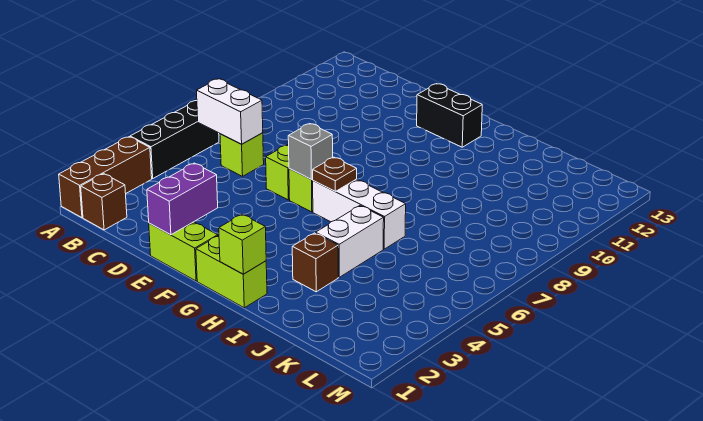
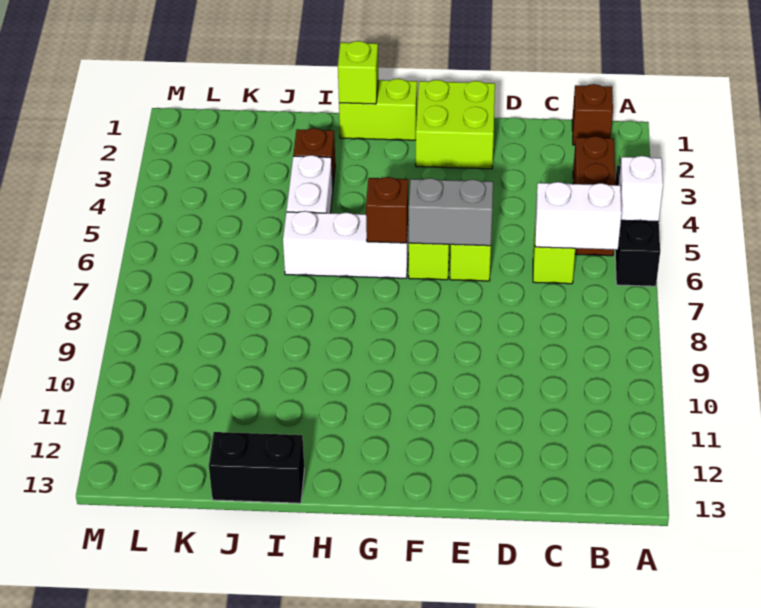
brown 1x3 brick [59,137,152,218] -> brown 1x3 brick moved to [573,136,616,256]
none -> white 1x1 brick [619,156,663,222]
lime 1x2 brick [149,222,218,281] -> lime 2x2 brick [416,80,495,169]
purple 1x2 brick [147,163,218,235] -> none
grey 1x1 brick [288,124,333,180] -> grey 1x2 brick [409,178,493,246]
black 1x2 brick [417,84,482,147] -> black 1x2 brick moved to [209,432,304,503]
brown 1x1 plate [313,157,357,191] -> brown 1x1 brick [366,177,408,243]

